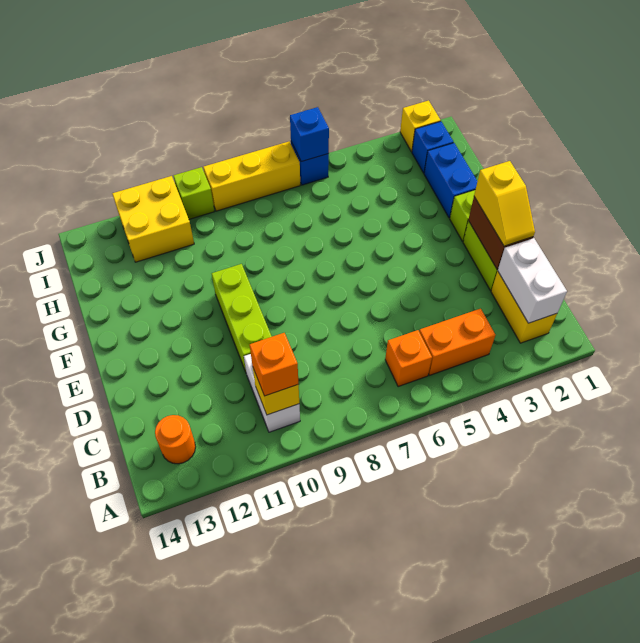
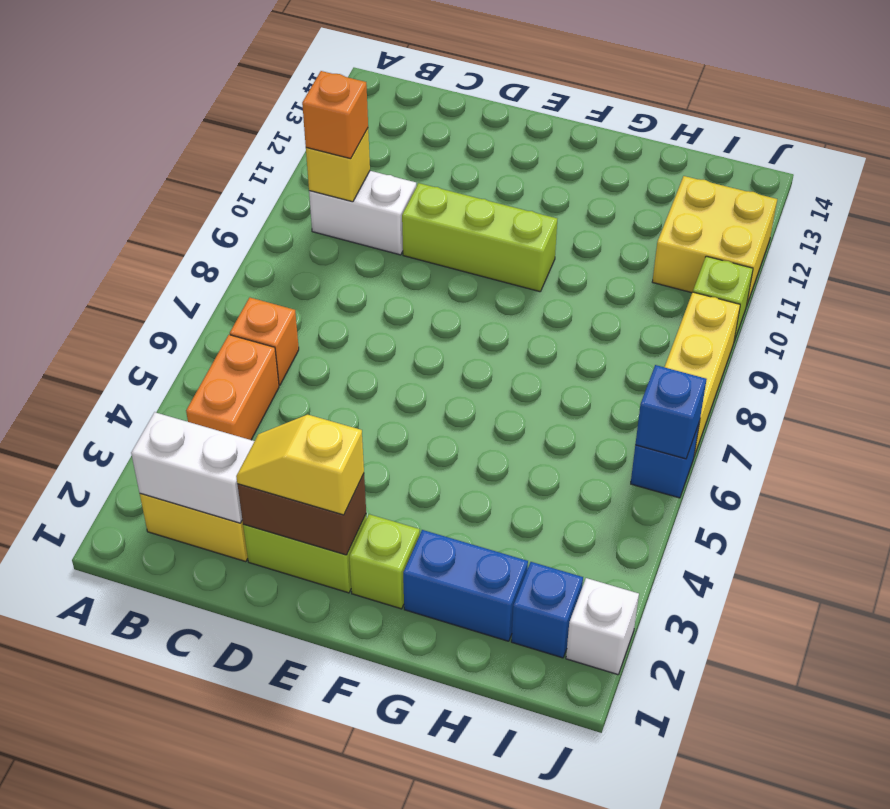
orange 1x1 round brick [155,415,195,464] -> none
yellow 1x1 brick [400,101,441,152] -> white 1x1 brick [566,578,639,675]

